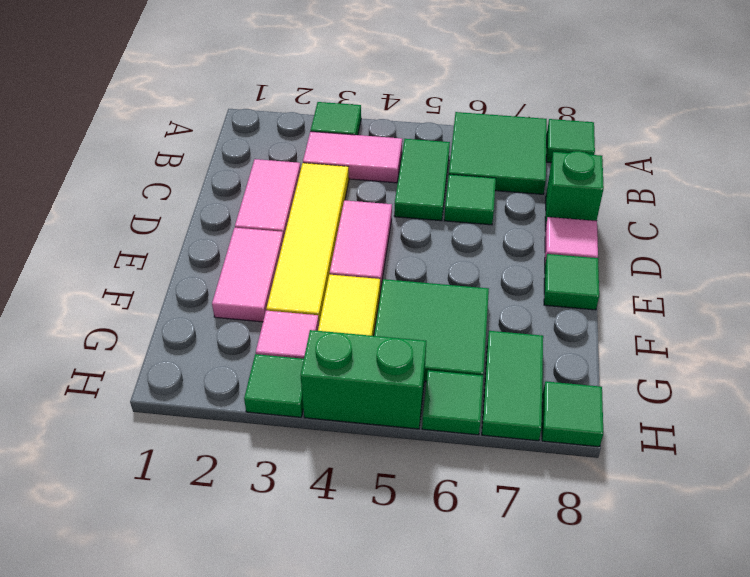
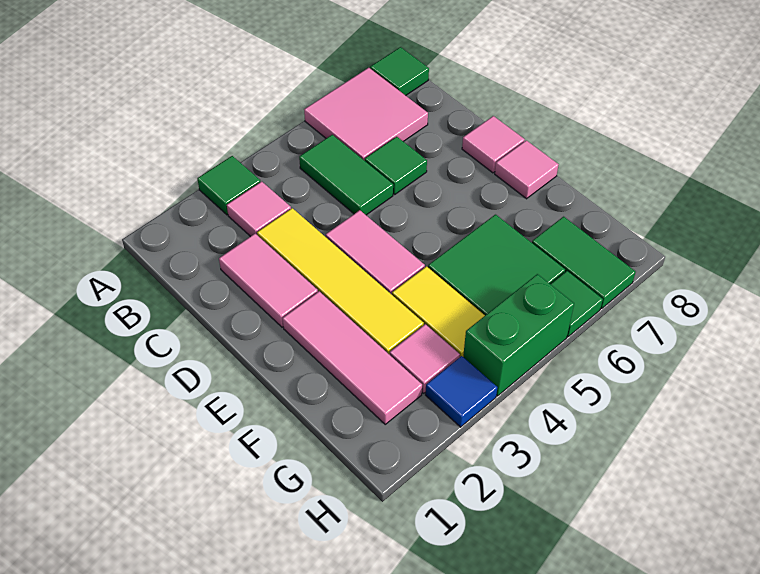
green 2x2 tile [449,112,547,194] -> pink 2x2 tile [304,68,428,161]
pink 1x2 tile [303,131,402,183] -> pink 1x1 tile [227,182,291,237]
green 1x1 brick [545,151,604,229] -> none
pink 1x2 tile [212,228,284,322] -> pink 1x3 tile [283,291,422,424]
green 1x1 tile [544,254,599,310] -> pink 1x1 tile [495,140,559,199]
green 1x1 tile [244,354,304,417] -> blue 1x1 tile [425,356,497,427]
green 1x1 tile [542,381,603,447] -> none

